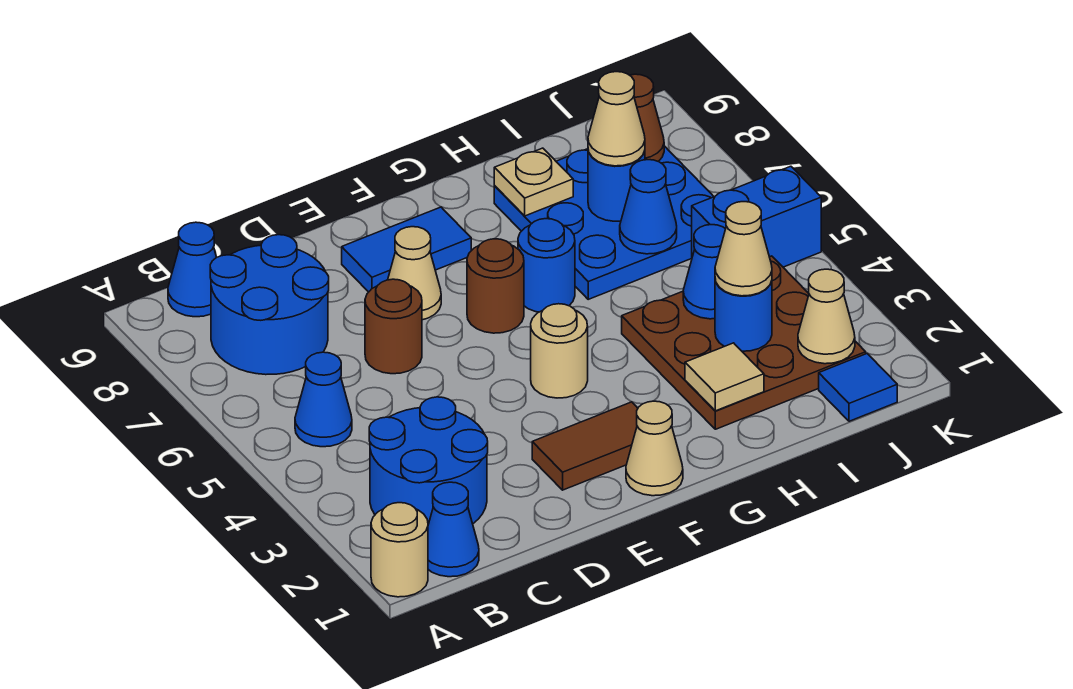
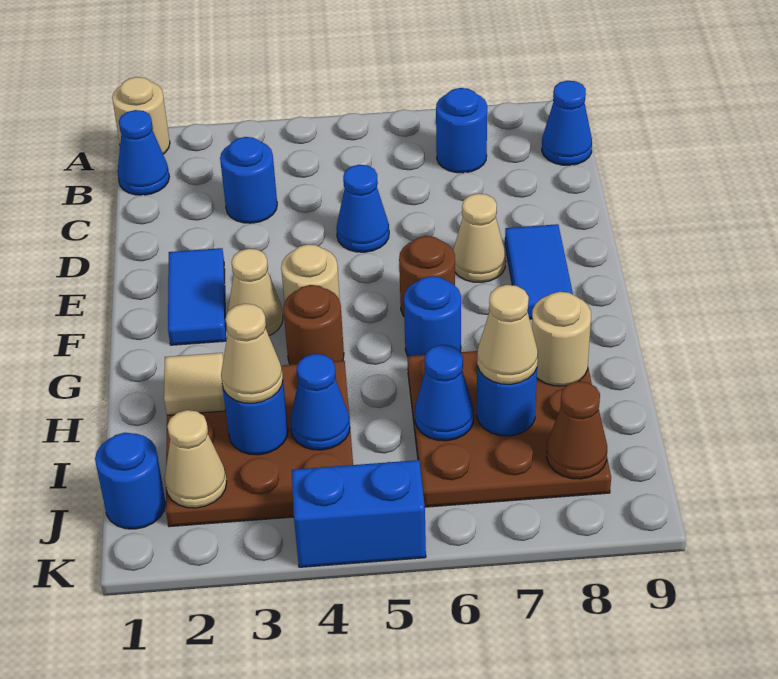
blue 2x2 round brick [369,397,488,524] -> blue 1x1 round brick [220,137,277,223]
blue 1x1 cone [295,352,352,447] -> blue 1x1 cone moved to [336,165,389,252]
blue 2x2 round brick [210,235,329,375] -> blue 1x1 round brick [436,88,487,173]
brown 1x1 round brick [365,279,422,374] -> brown 1x1 round brick moved to [283,285,344,365]
brown 1x2 tile [532,402,638,490] -> blue 1x2 tile [168,248,226,345]
tan 1x1 cone [626,401,683,496] -> tan 1x1 cone moved to [228,249,283,336]
blue 3x3 plate [494,146,714,299] -> brown 3x3 plate [407,351,611,507]
tan 1x1 plate [494,148,573,216] -> tan 1x1 round brick [532,292,591,386]
blue 1x1 tile [819,354,897,421] -> blue 1x1 round brick [95,433,166,529]
blue 1x2 brick [692,166,821,267] -> blue 1x2 brick turned to [292,460,426,567]

